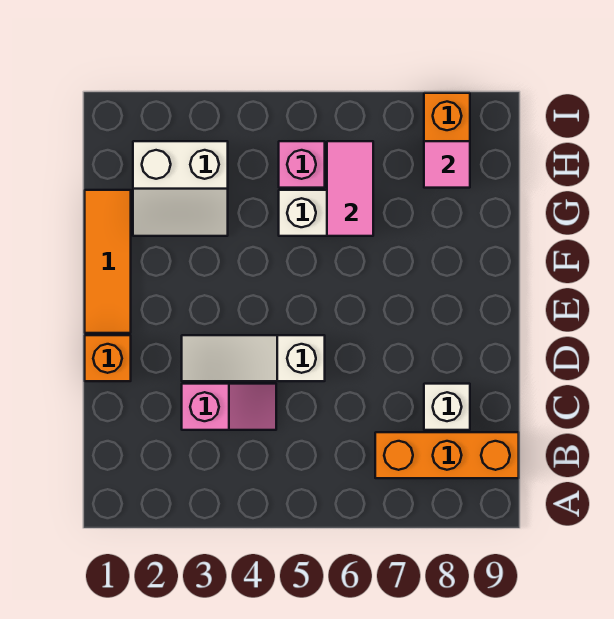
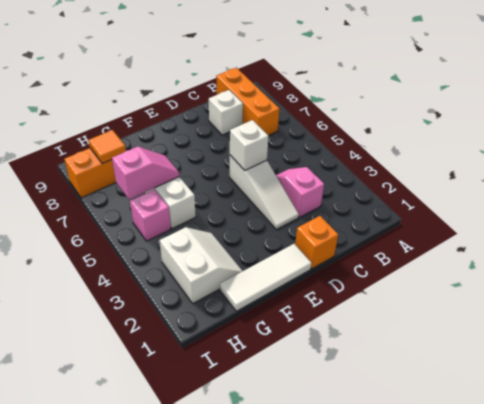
none -> white 1x1 brick [230,120,269,170]
orange 1x3 tile [85,190,131,333] -> white 1x3 tile [220,244,312,311]
pink 1x2 tile [327,141,373,236] -> pink 1x2 slope [112,147,179,199]
pink 1x1 tile [424,141,470,188] -> orange 1x1 tile [89,130,126,164]

